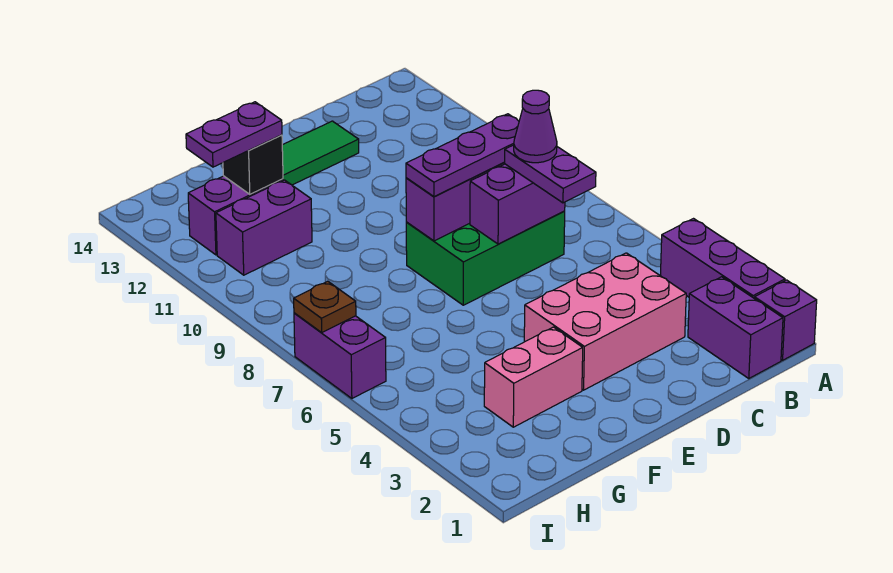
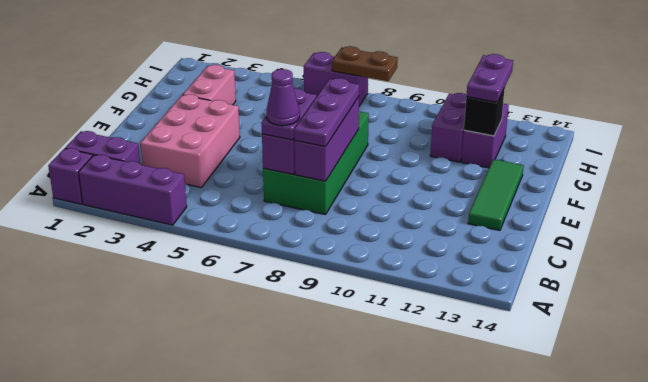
purple 1x2 plate [505,145,596,203] -> purple 1x2 plate turned to [261,89,316,140]
green 2x3 brick [406,211,565,305] -> green 2x4 brick [263,111,369,215]
brown 1x1 plate [294,281,356,332] -> brown 1x2 plate [332,46,398,81]

